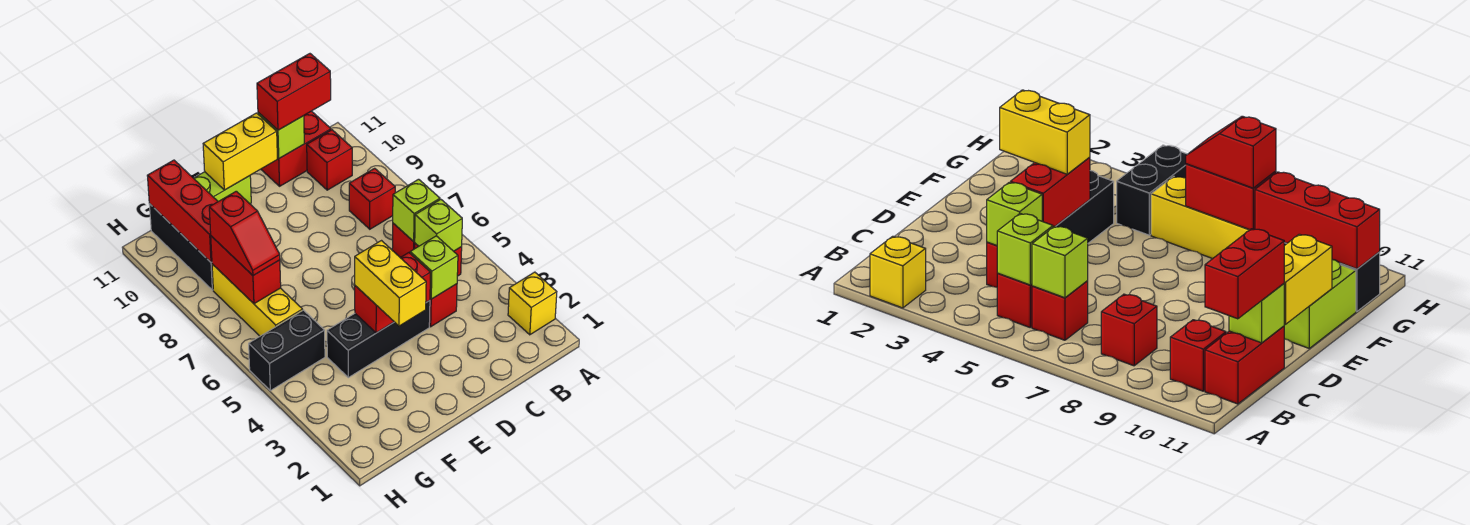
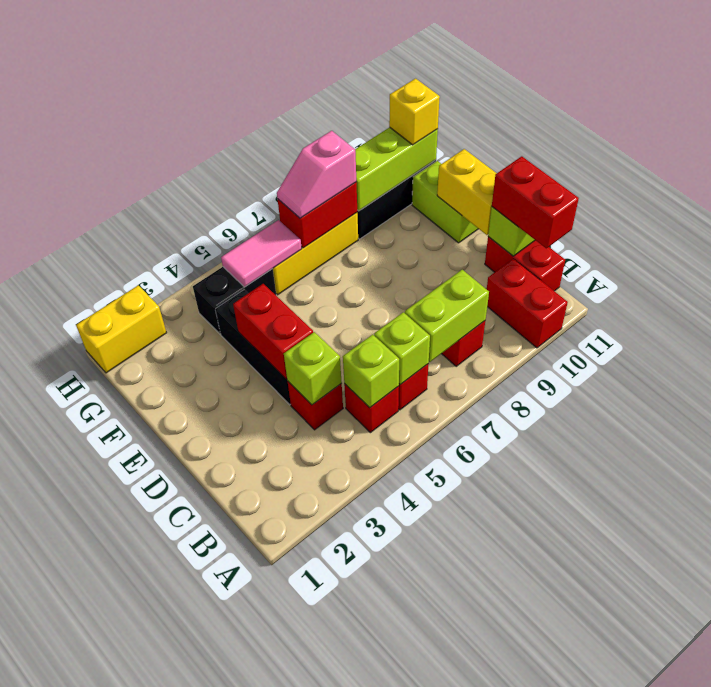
yellow 1x1 brick [508,272,557,335] -> yellow 1x1 brick moved to [389,79,440,145]
none -> lime 1x2 brick [405,270,489,362]
red 1x1 brick [307,130,352,190] -> red 1x2 brick [487,259,568,348]
yellow 1x2 brick [355,241,426,326] -> yellow 1x2 brick moved to [76,285,167,373]
black 1x2 brick [249,310,325,391] -> black 1x2 brick turned to [193,267,276,334]
none -> pink 1x2 tile [221,220,302,287]
red 1x2 slope [209,191,280,276] -> pink 1x2 slope [277,131,356,218]
red 1x3 brick [147,160,218,262] -> lime 1x3 brick [355,127,438,211]

